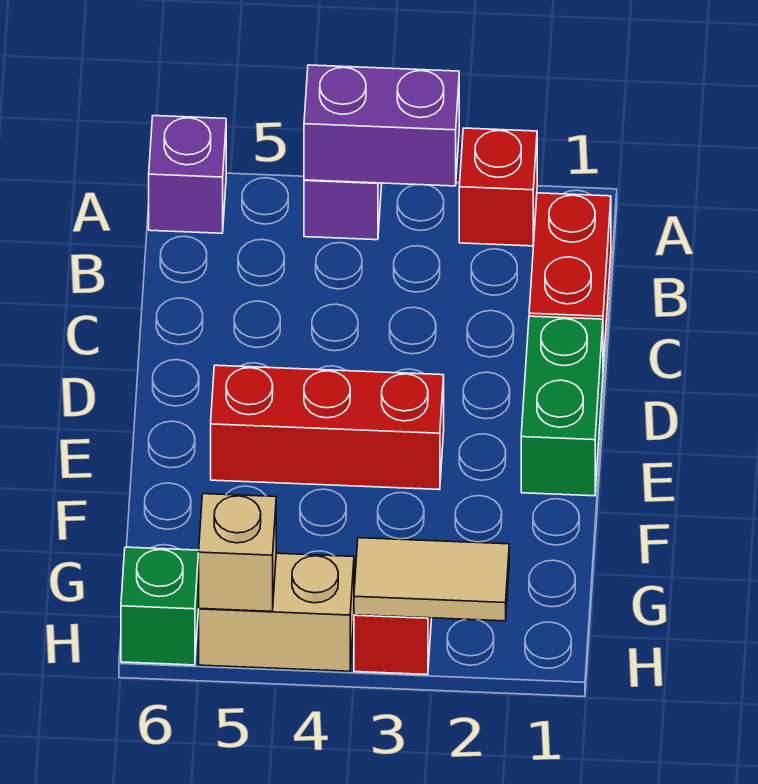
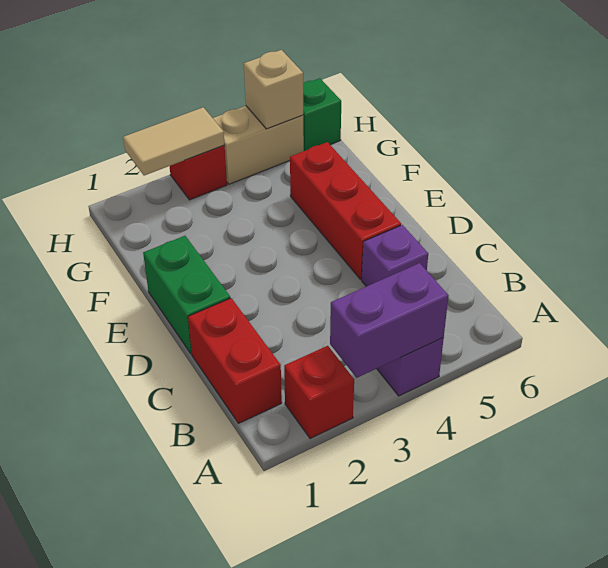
purple 1x1 brick [149,116,226,233] -> purple 1x1 brick moved to [362,225,428,286]
red 1x3 brick [211,365,444,490] -> red 1x3 brick turned to [290,142,401,279]

